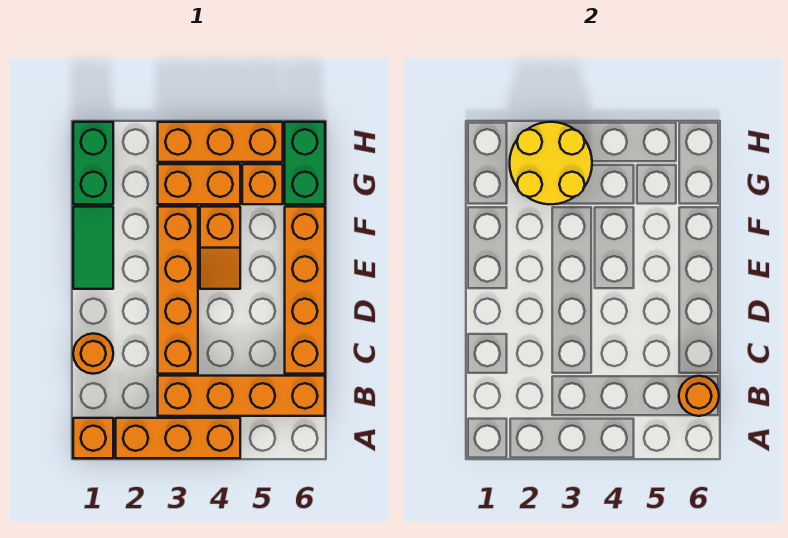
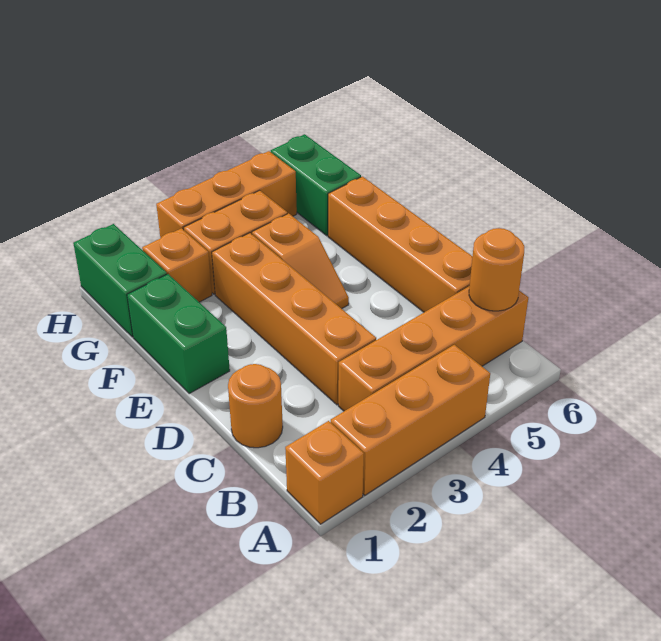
green 1x2 tile [73,207,113,289] -> green 1x2 brick [127,274,230,394]
yellow 2x2 round brick [510,122,592,204] -> none
orange 1x1 brick [242,164,283,204] -> orange 1x1 brick moved to [142,228,212,302]

